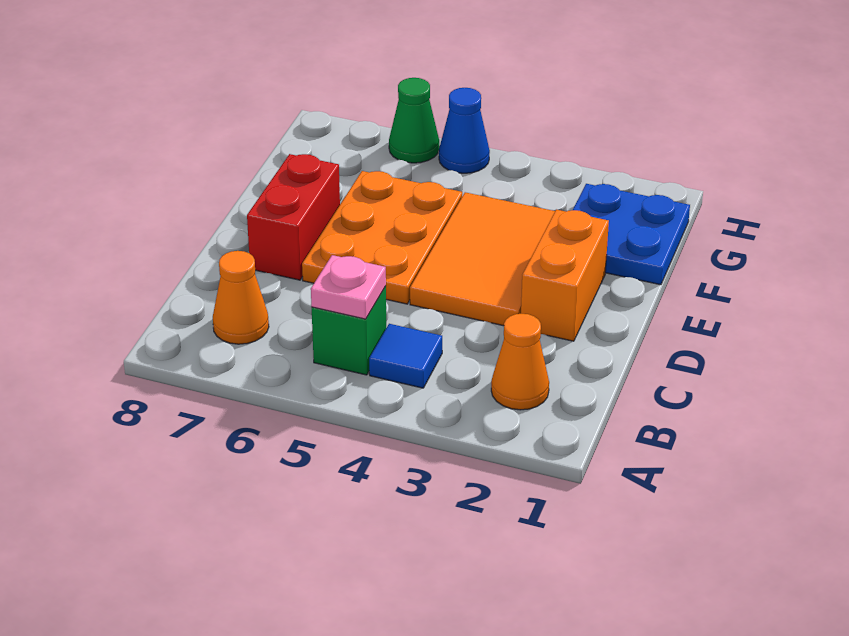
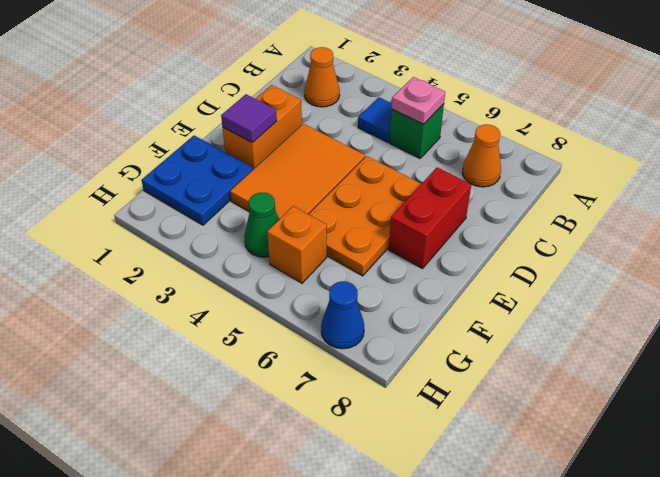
none -> purple 1x1 tile [221,94,277,142]
none -> orange 1x1 brick [267,206,327,283]
blue 1x1 cone [439,88,490,173] -> blue 1x1 cone moved to [321,281,364,349]
green 1x1 cone [389,78,439,163] -> green 1x1 cone moved to [244,192,279,257]

